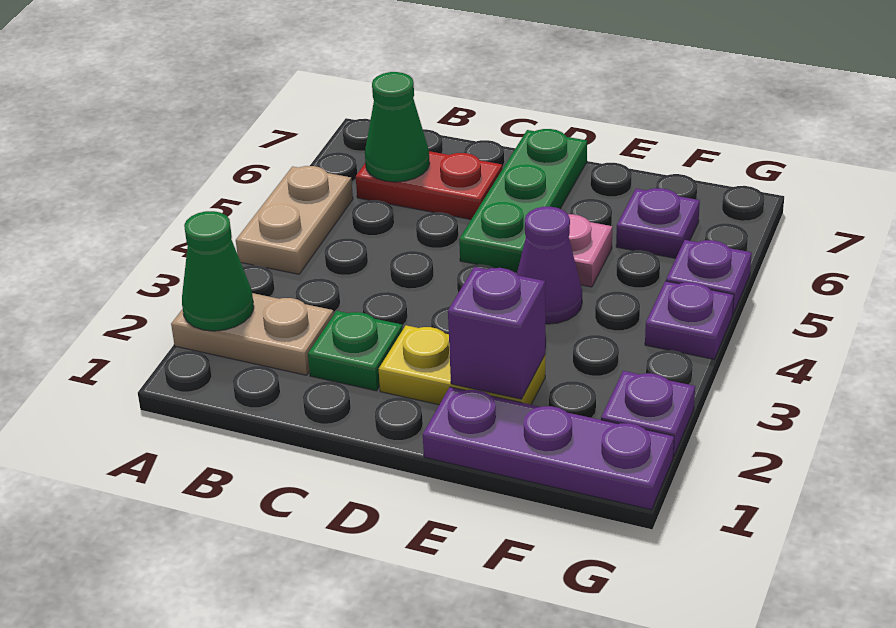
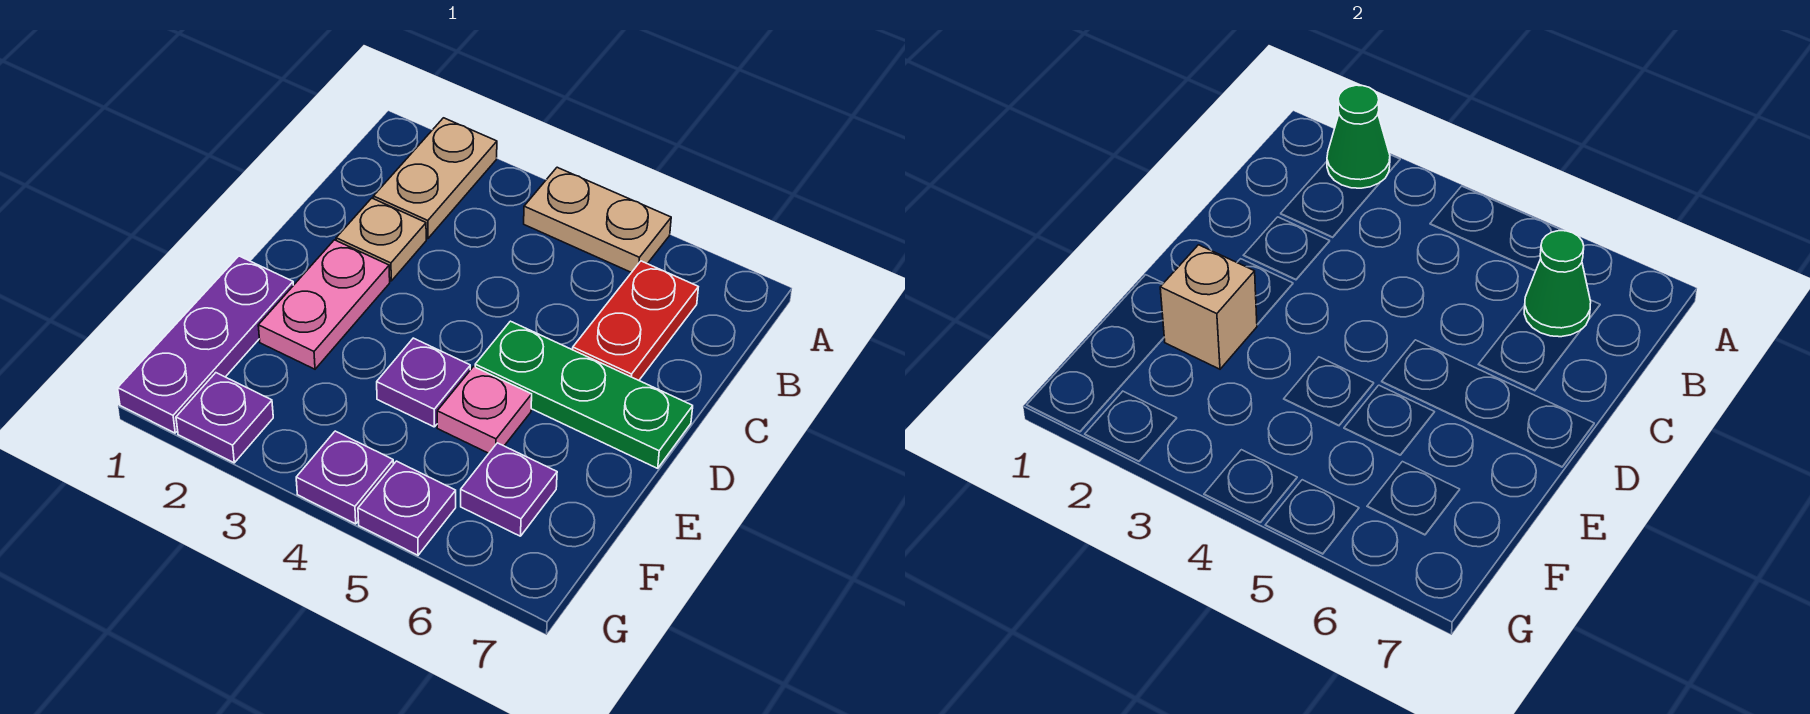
green 1x1 plate [308,311,403,391] -> tan 1x1 plate [336,198,426,281]
yellow 1x2 plate [379,325,545,405] -> pink 1x2 plate [258,240,390,369]
purple 1x1 brick [448,267,545,399] -> tan 1x1 brick [1160,245,1257,369]
purple 1x1 cone [517,207,582,324] -> purple 1x1 plate [377,338,470,427]

